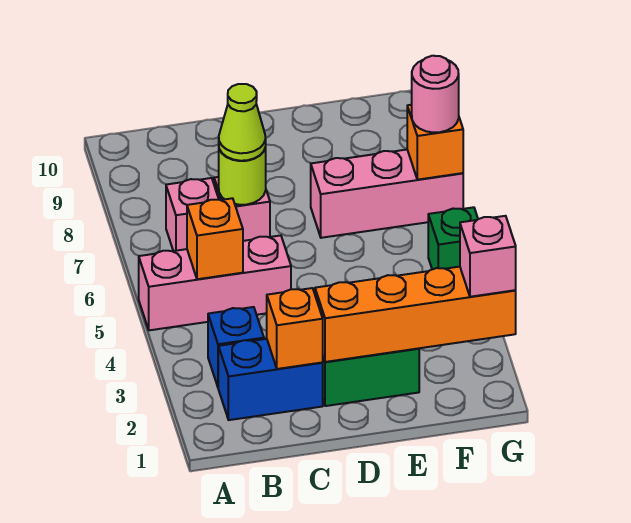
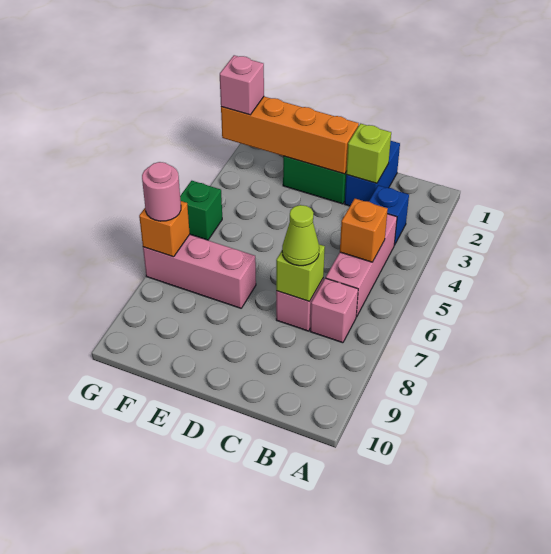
pink 1x3 brick [139,235,291,330] -> pink 1x3 brick turned to [326,214,397,317]
blue 1x2 brick [218,339,323,420] -> blue 1x2 brick turned to [345,141,400,206]
orange 1x1 brick [267,288,323,369] -> lime 1x1 brick [346,124,391,183]
lime 1x1 round brick [219,147,266,205] -> lime 1x1 brick [276,244,325,302]

